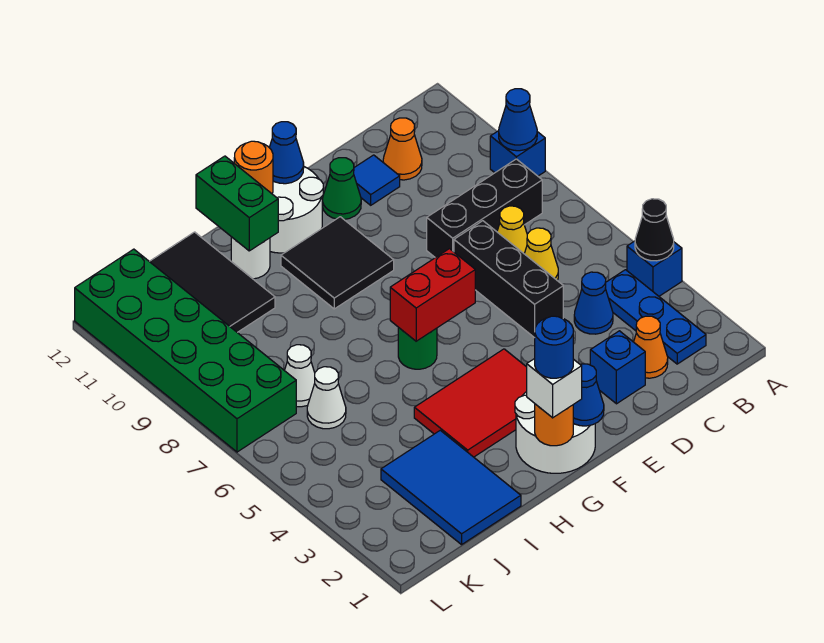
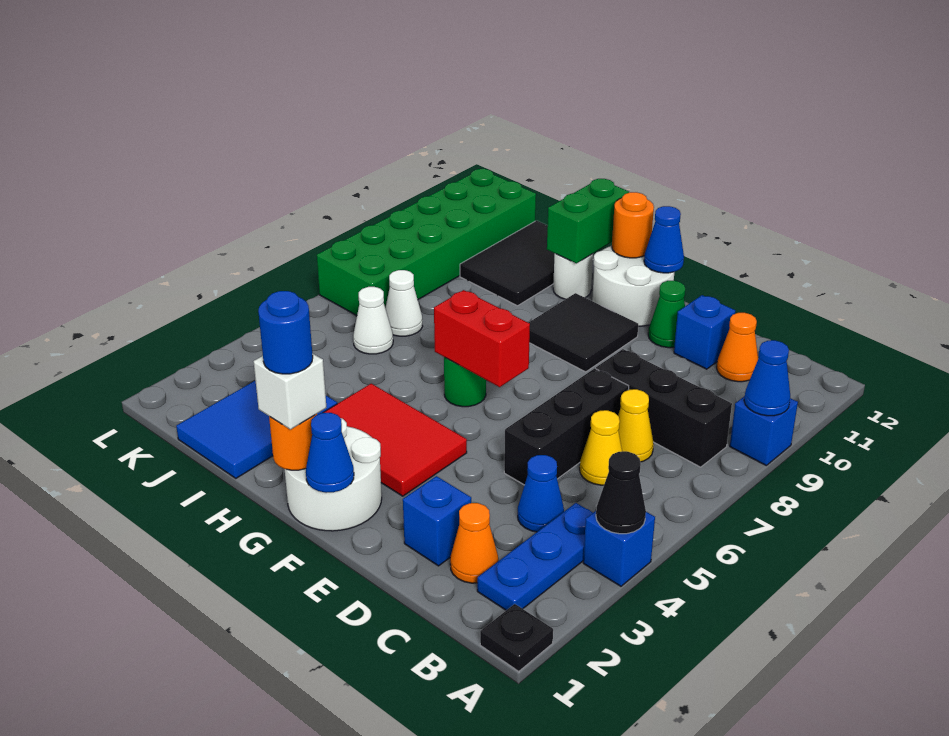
none -> black 1x1 plate [480,604,553,671]
blue 1x1 tile [354,155,400,205] -> blue 1x1 brick [674,295,735,369]

